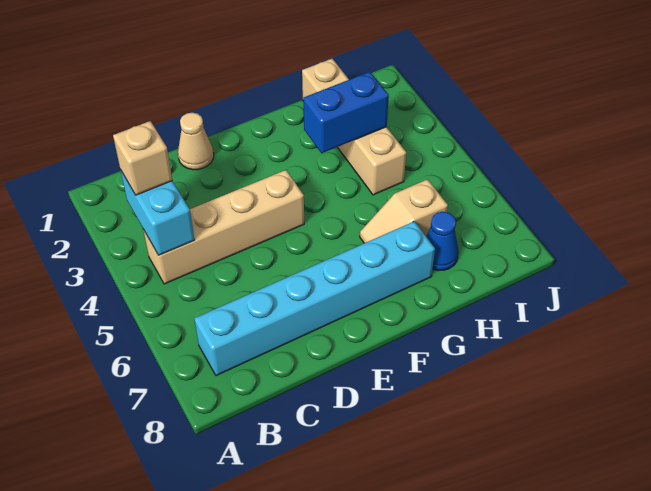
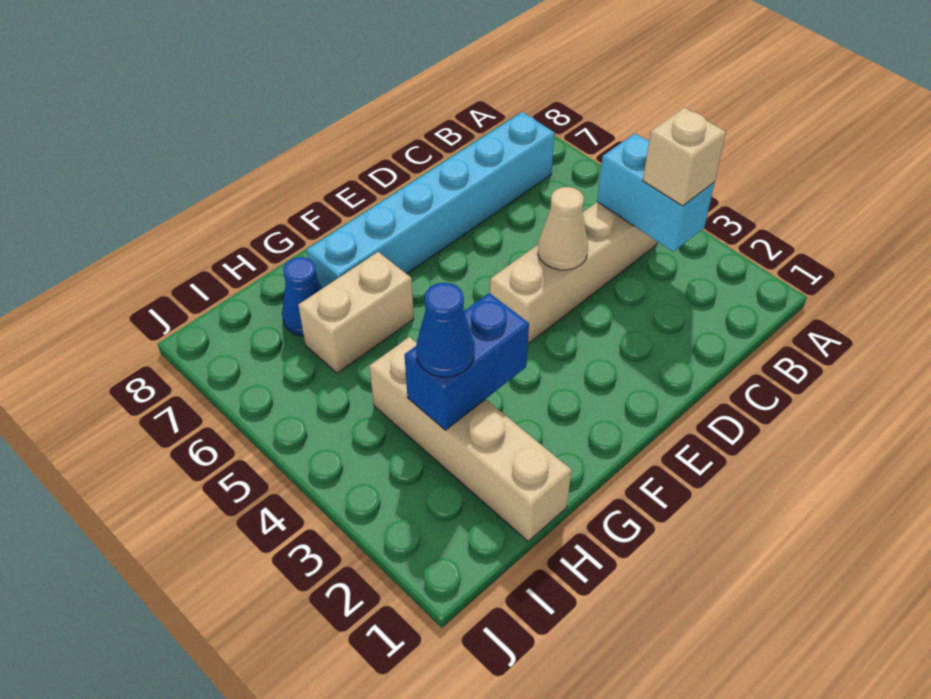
tan 1x1 cone [178,113,214,170] -> tan 1x1 cone moved to [538,187,588,270]
tan 1x2 slope [360,179,448,243] -> tan 1x2 brick [298,252,414,373]
none -> blue 1x1 cone [416,283,474,377]

